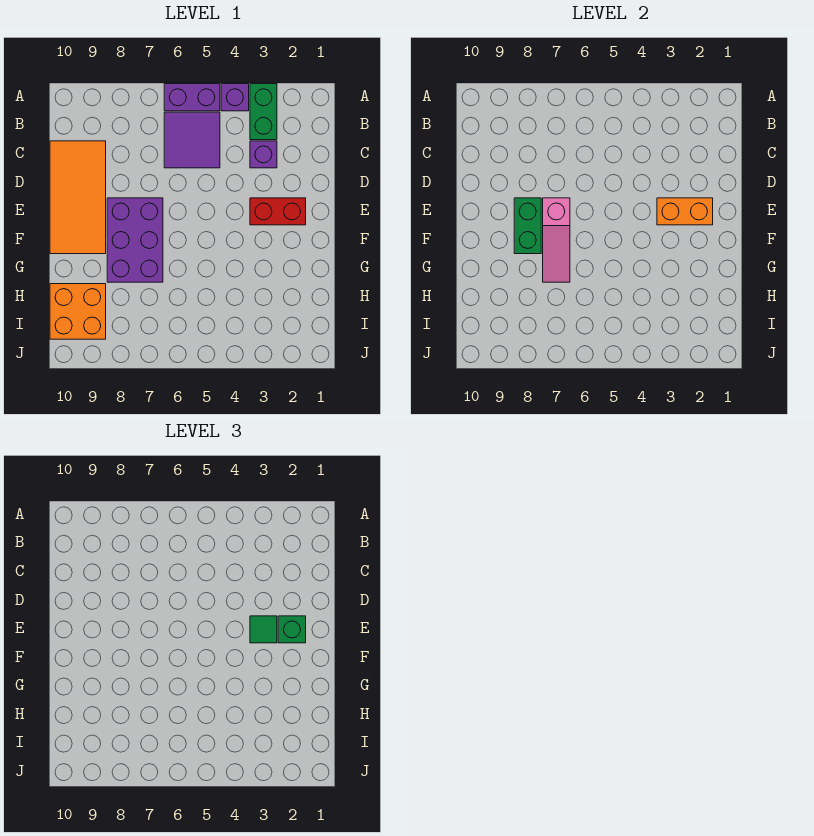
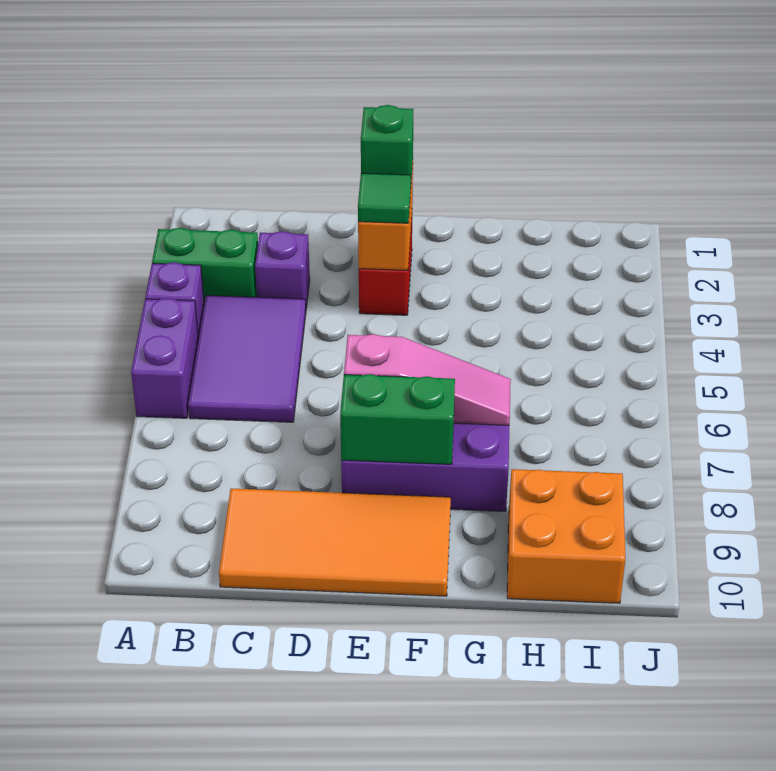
purple 2x2 tile [164,112,220,168] -> purple 2x3 tile [188,296,306,422]

